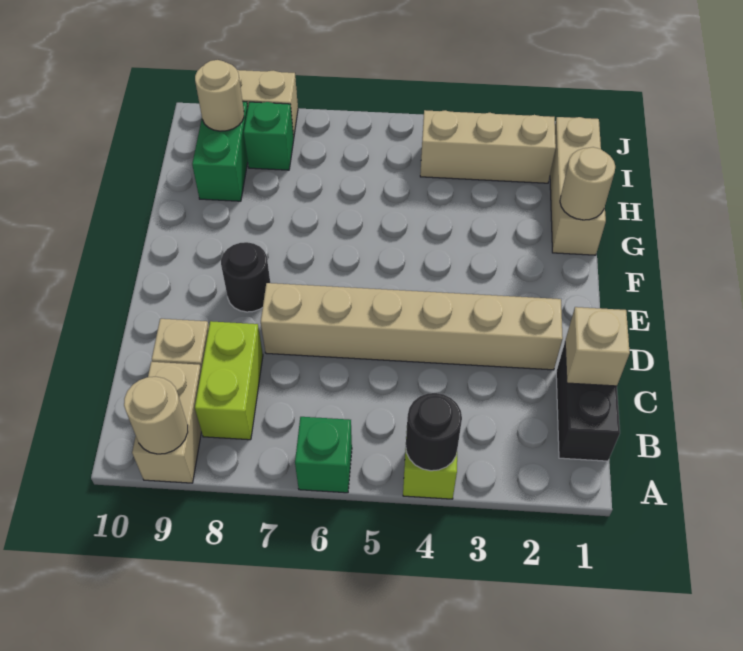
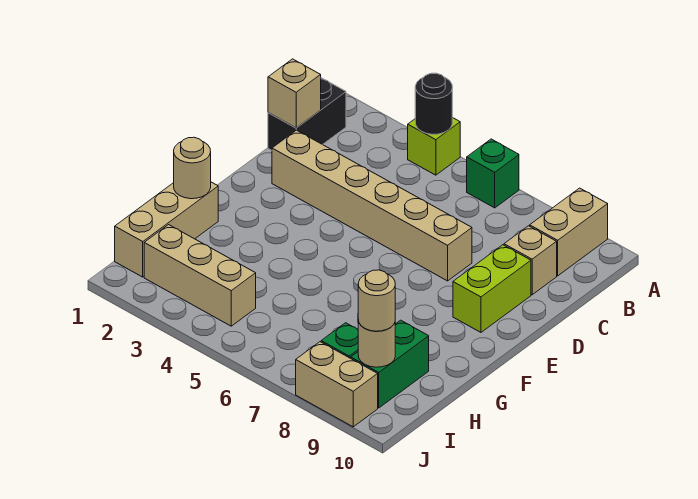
tan 1x1 round brick [124,377,188,454] -> tan 1x1 round brick moved to [358,270,395,331]
lime 1x2 brick [195,321,263,440] -> lime 1x2 brick moved to [453,245,531,332]
black 1x1 round brick [221,242,270,312] -> none

